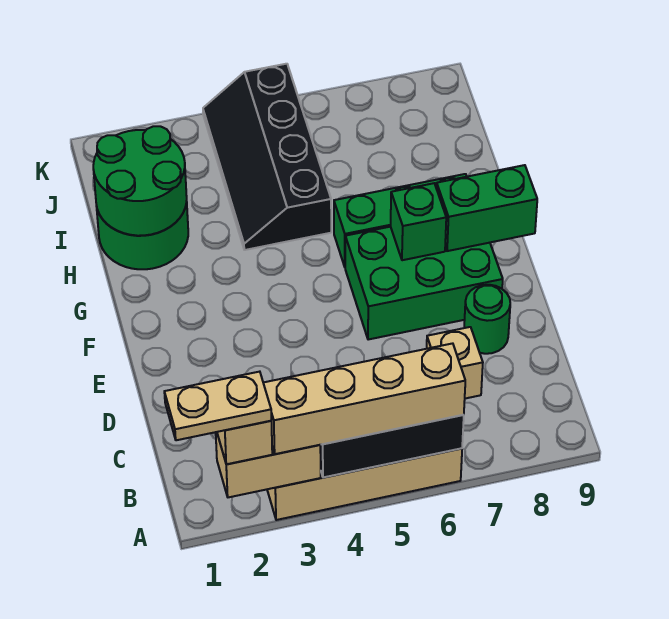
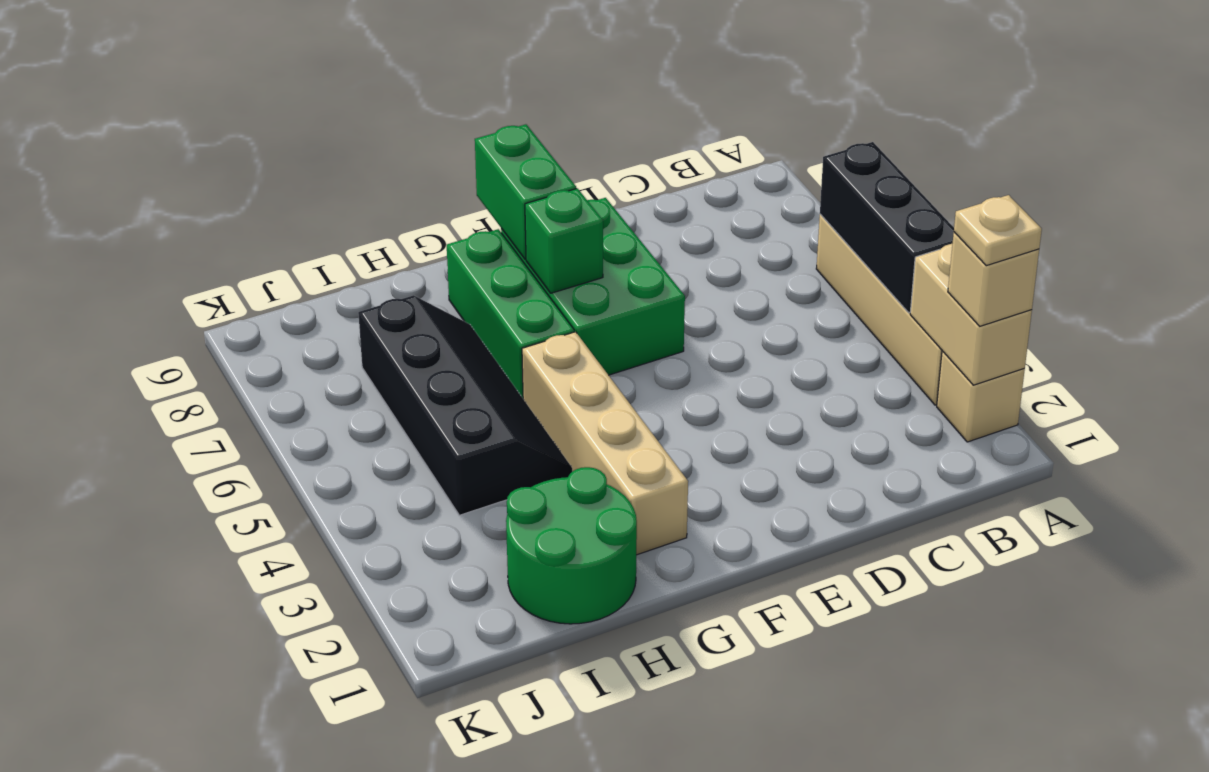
tan 1x2 plate [164,372,271,440] -> tan 1x1 plate [954,195,1042,266]
tan 1x4 brick [263,343,465,454] -> tan 1x4 brick moved to [522,332,688,555]
tan 1x1 brick [427,327,483,399] -> tan 1x1 brick moved to [937,351,1025,442]
green 1x1 round brick [464,285,510,354] -> none
green 2x2 round brick [93,126,187,236] -> none
black 2x4 slope [203,64,331,250] -> black 2x4 slope turned to [358,295,572,515]

